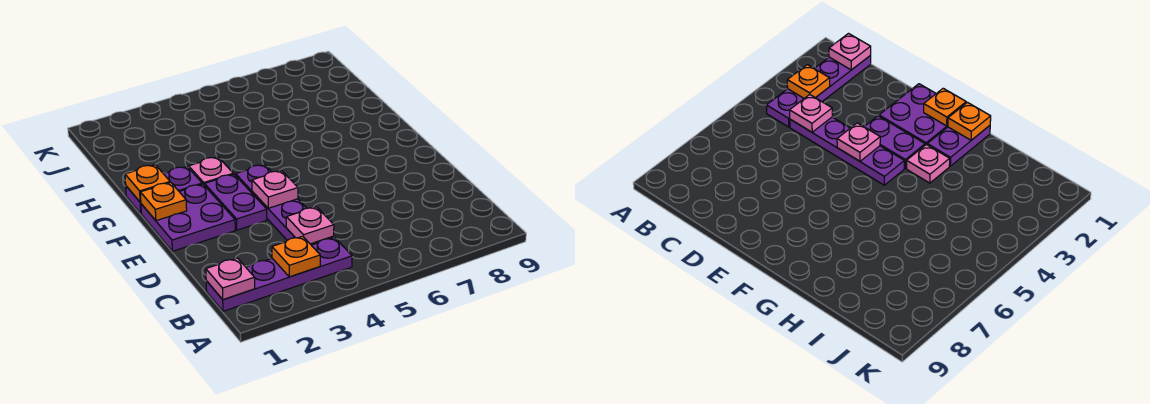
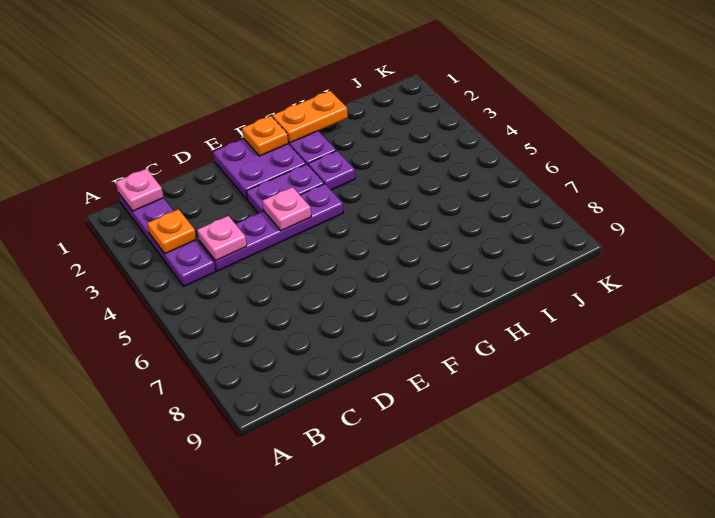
orange 1x1 plate [125,165,170,202] -> orange 1x2 plate [272,91,348,143]
pink 1x1 plate [189,157,233,186] -> purple 1x1 plate [308,151,355,190]

